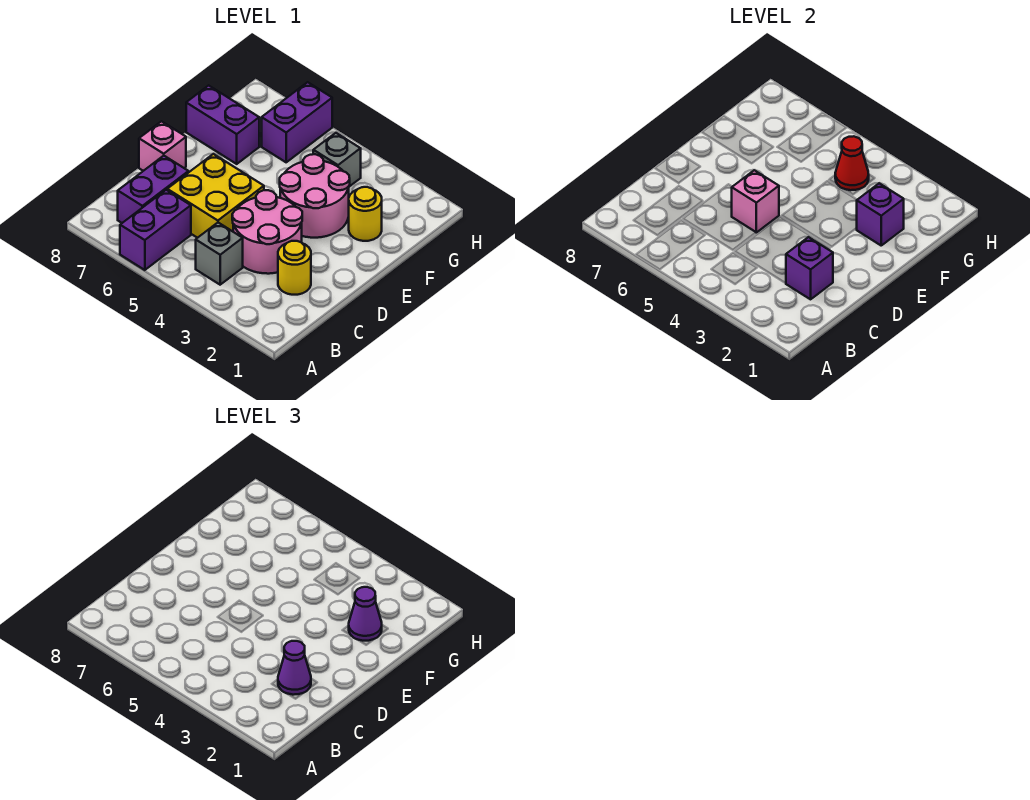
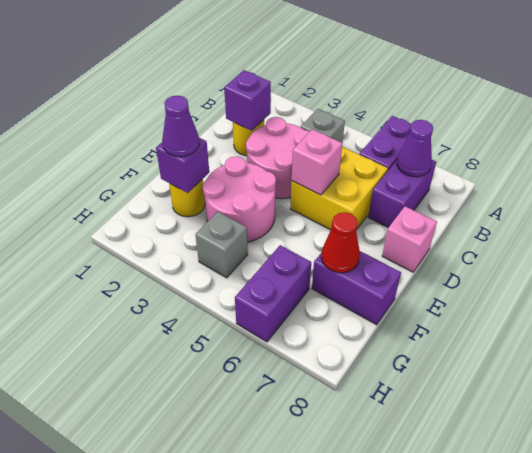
purple 1x1 cone [278,641,311,695] -> purple 1x1 cone moved to [397,120,433,177]
red 1x1 cone [835,136,869,190] -> red 1x1 cone moved to [321,212,360,273]

